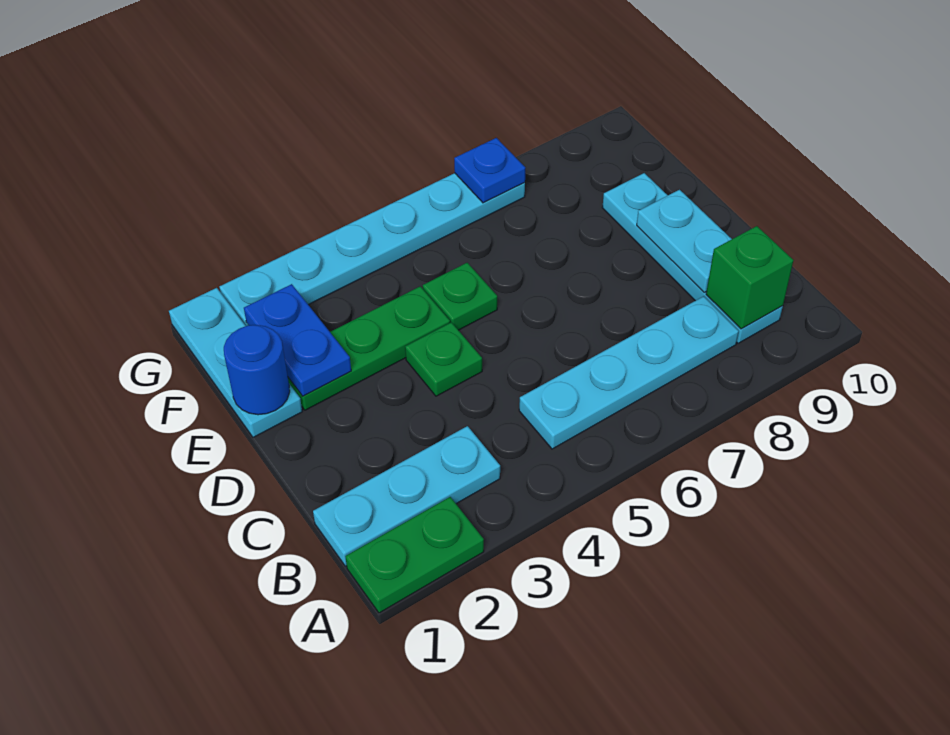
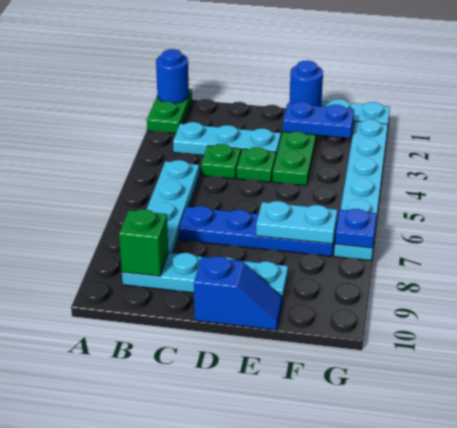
none -> blue 1x1 round brick [156,49,189,103]
cyan 1x3 plate [313,426,500,566] -> cyan 1x3 plate turned to [173,122,281,156]
none -> blue 1x4 plate [179,206,336,256]
cyan 1x2 plate [637,190,732,292] -> cyan 1x2 plate moved to [256,201,337,244]
none -> blue 1x2 slope [194,256,282,330]
green 1x1 plate [423,263,497,330] -> green 1x1 plate moved to [201,144,241,179]

